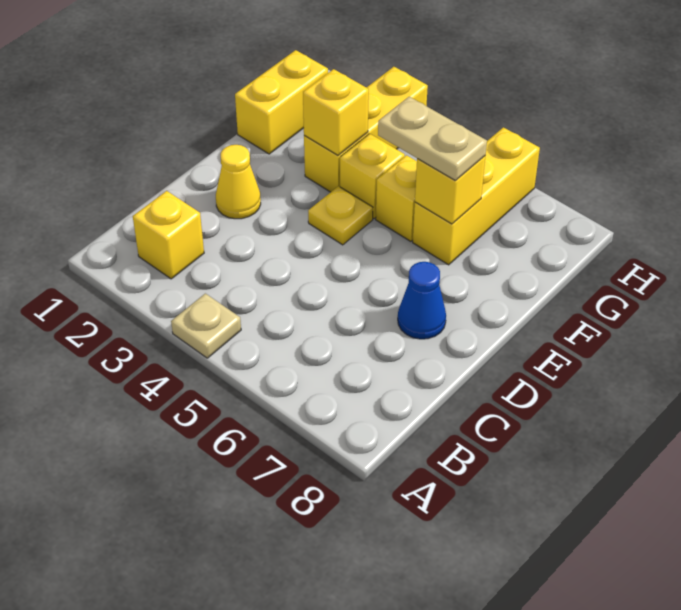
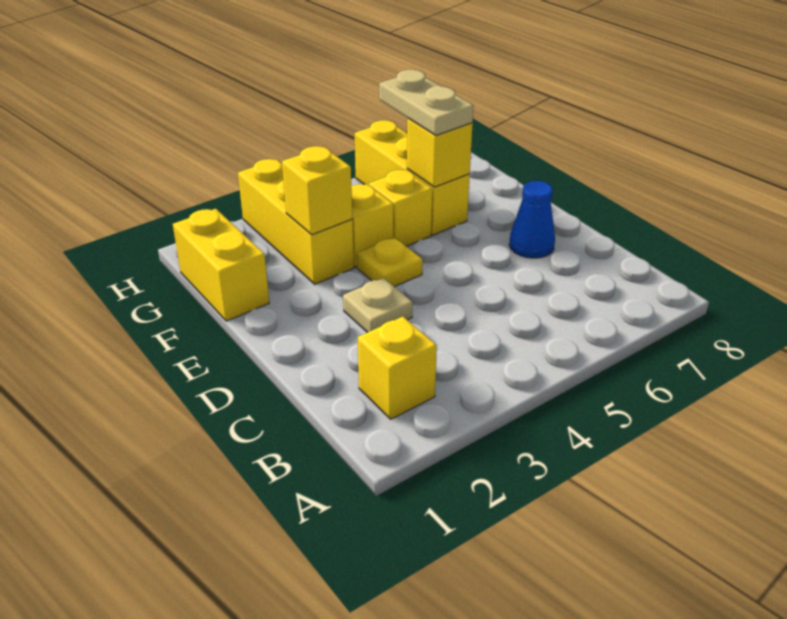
tan 1x1 plate [171,293,241,358] -> tan 1x1 plate moved to [343,278,412,333]
yellow 1x1 cone [216,145,261,219] -> none
tan 1x2 plate [378,97,487,180] -> tan 1x2 plate turned to [379,70,474,135]

